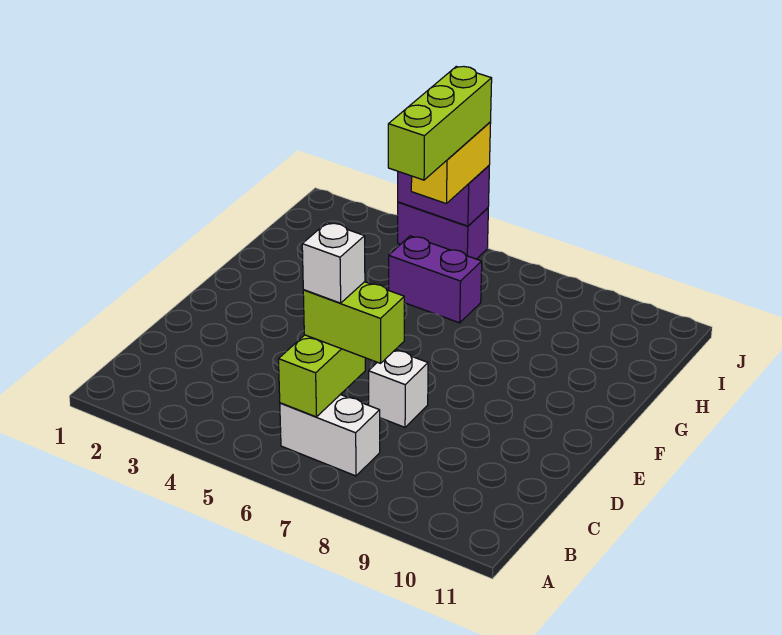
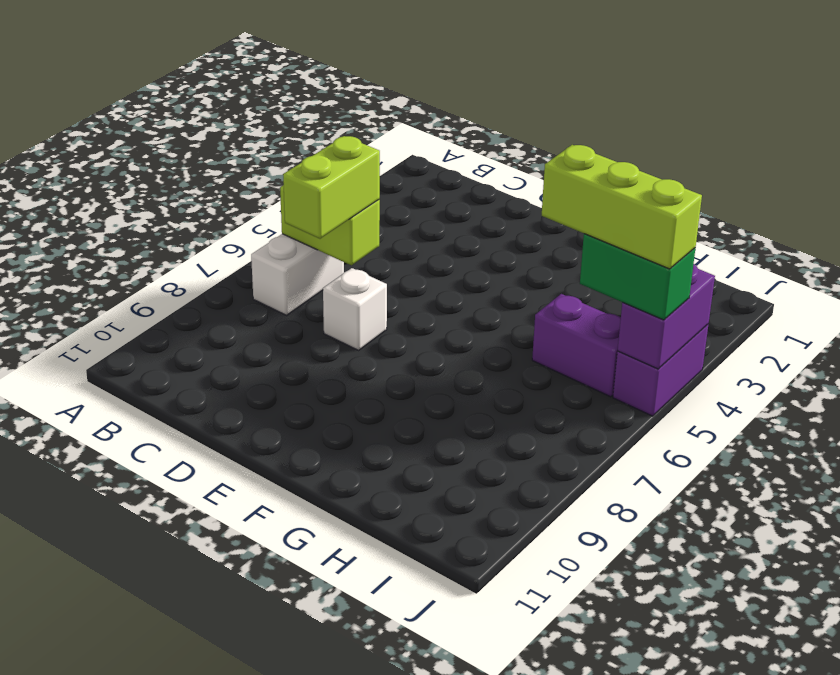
white 1x1 brick [302,222,365,303] -> none
purple 1x2 brick [389,236,482,323] -> purple 1x2 brick turned to [532,294,621,397]
yellow 1x2 brick [411,122,491,204] -> green 1x2 brick [580,234,695,320]

